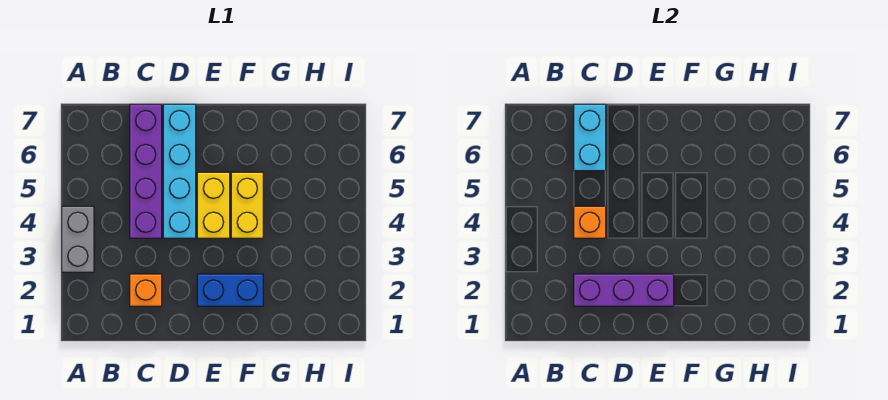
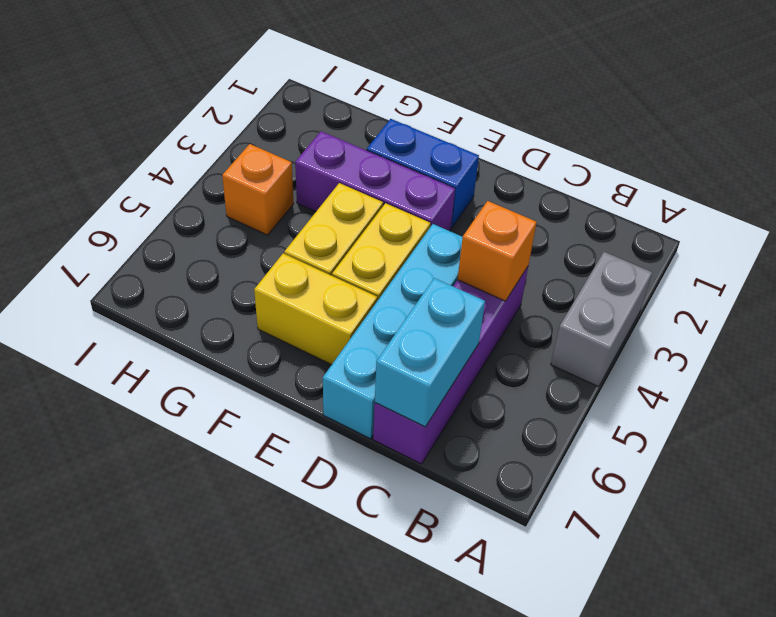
orange 1x1 brick [130,274,162,306] -> orange 1x1 brick moved to [222,144,294,235]
purple 1x3 brick [574,274,674,306] -> purple 1x3 brick moved to [295,131,455,231]
none -> yellow 1x2 brick [254,254,377,365]

